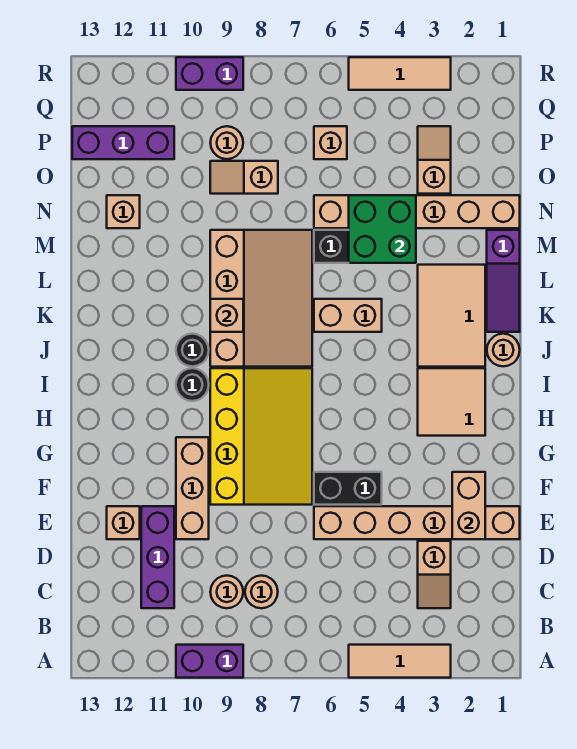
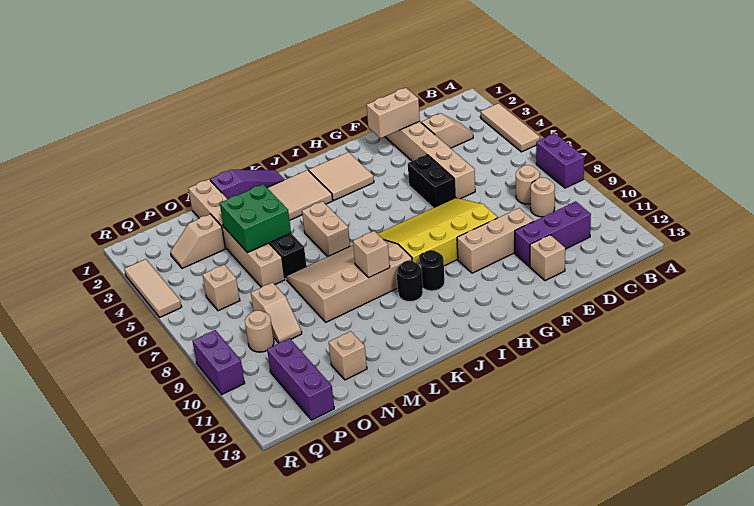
purple 1x2 brick [176,645,243,678] -> purple 1x2 brick moved to [536,133,584,188]
tan 1x1 round brick [487,334,520,366] -> none

